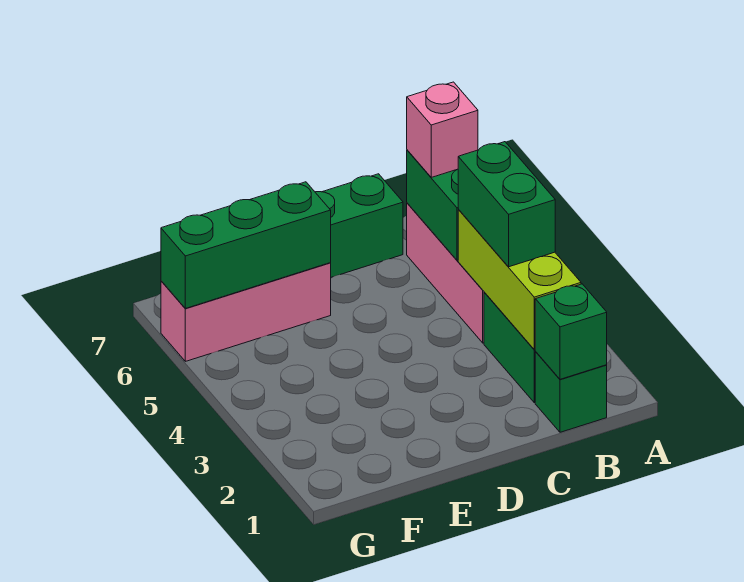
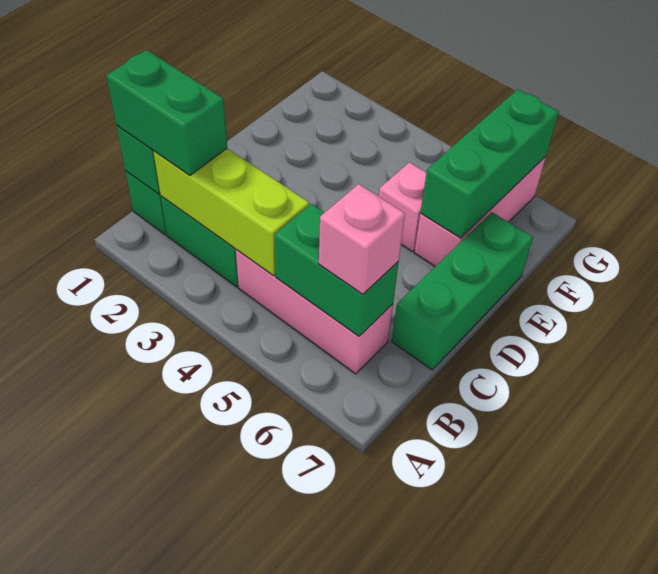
green 1x2 brick [458,142,555,267] -> green 1x2 brick moved to [106,50,227,176]
none -> pink 1x1 brick [379,162,426,251]

